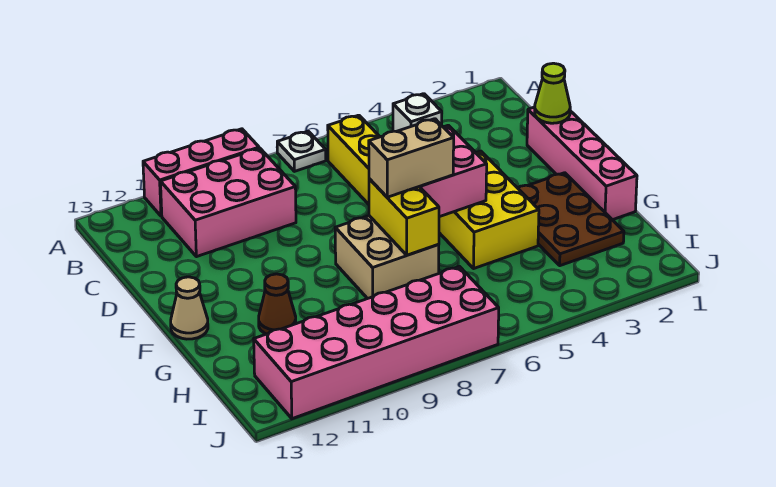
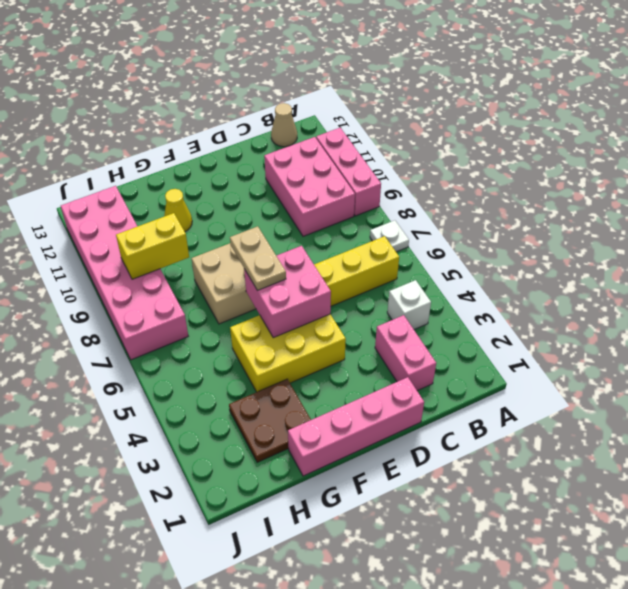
none -> pink 1x2 brick [375,315,436,391]
lime 1x1 cone [535,63,570,123] -> none
brown 2x3 plate [518,173,624,266] -> brown 2x2 plate [229,379,311,462]
tan 1x2 brick [369,119,454,197] -> tan 1x2 plate [230,226,286,290]
yellow 1x2 brick [369,179,439,255] -> yellow 1x2 brick moved to [116,213,189,279]
tan 1x1 cone [171,277,208,339] -> tan 1x1 cone moved to [271,103,297,147]
brown 1x1 cone [259,274,296,334] -> yellow 1x1 cone [164,189,192,231]

